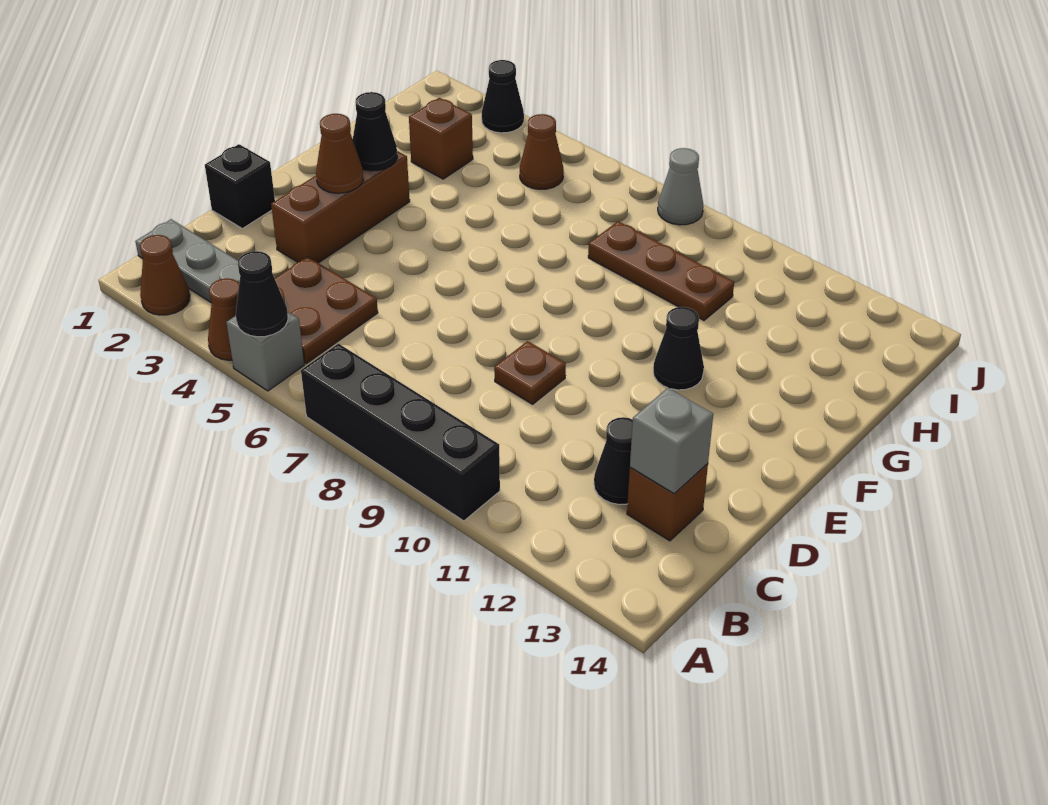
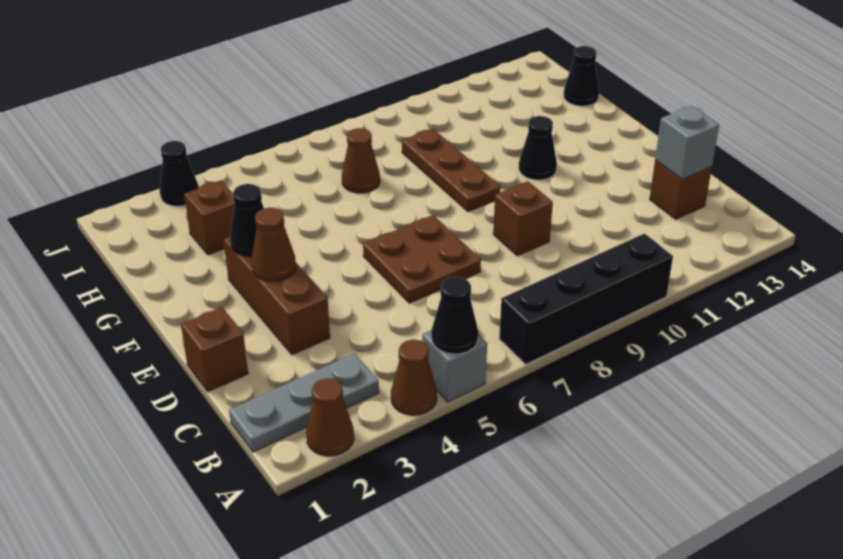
brown 2x2 plate [275,257,378,364] -> brown 2x2 plate moved to [363,215,481,303]
black 1x1 cone [594,417,633,505] -> black 1x1 cone moved to [564,46,599,106]
black 1x1 brick [205,144,275,229] -> brown 1x1 brick [181,307,248,392]
brown 1x1 plate [494,341,566,404] -> brown 1x1 brick [493,181,553,256]
brown 1x3 plate [588,221,734,320] -> brown 1x3 plate turned to [402,129,500,212]
brown 1x1 cone [520,114,564,189] -> brown 1x1 cone moved to [342,128,380,193]
grey 1x1 cone [658,148,703,225] -> none

